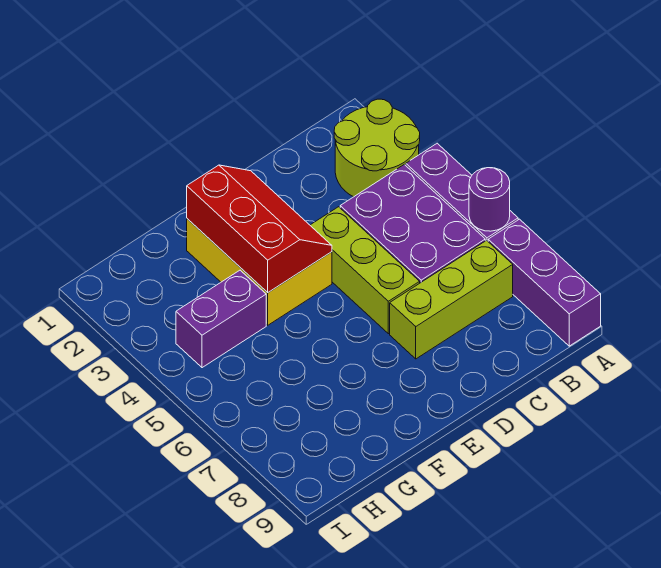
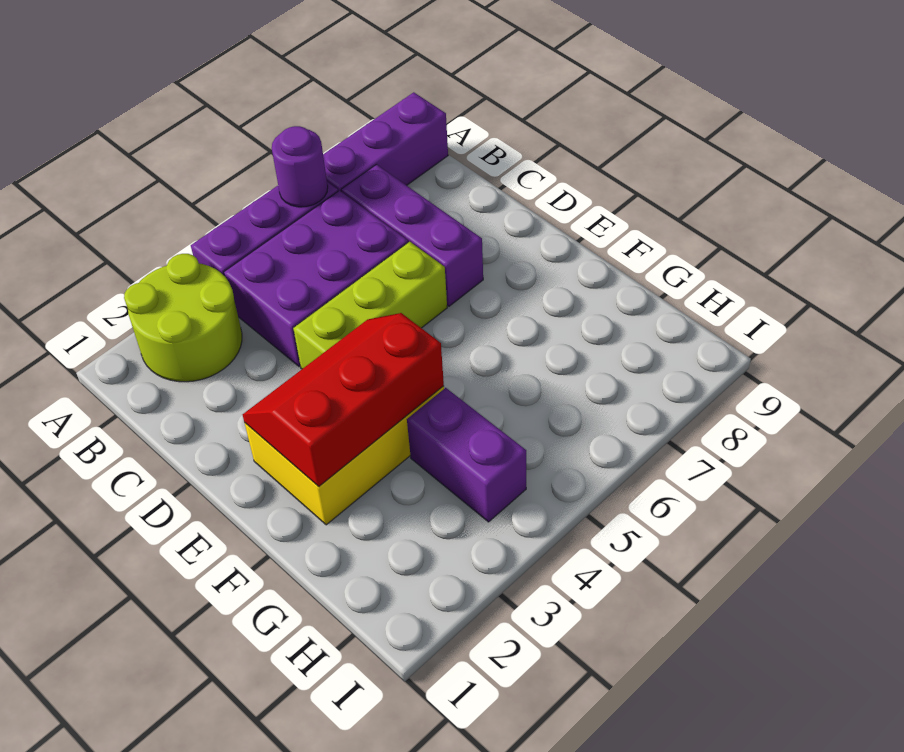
lime 1x3 brick [390,240,513,359] -> purple 1x3 brick [341,165,483,306]

